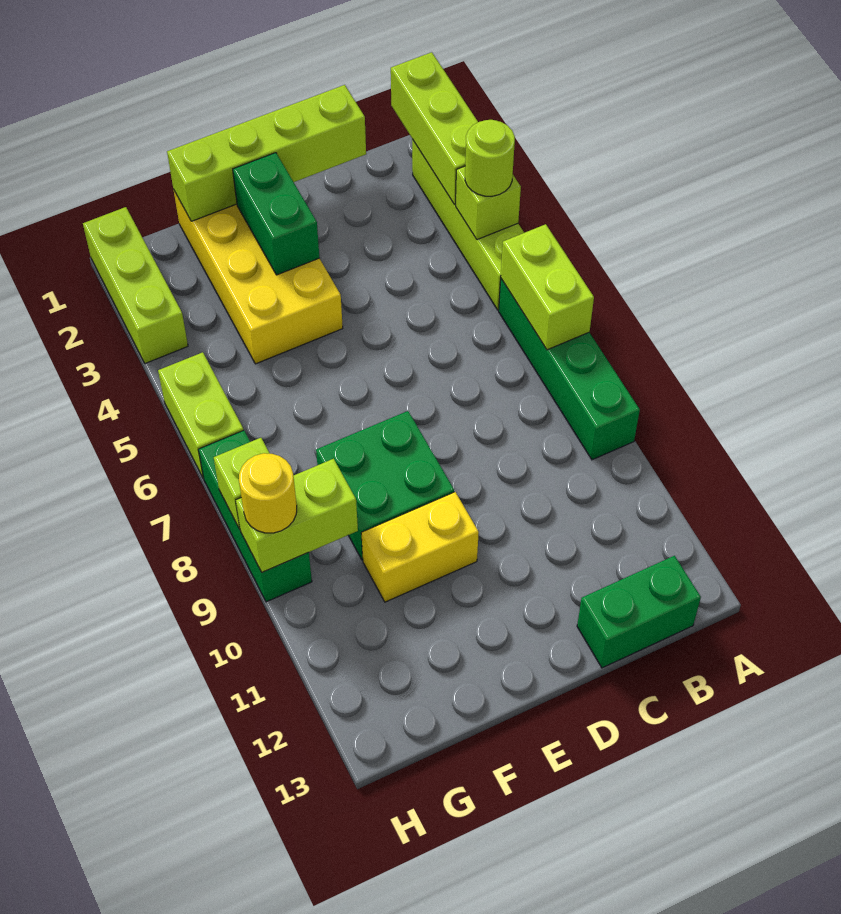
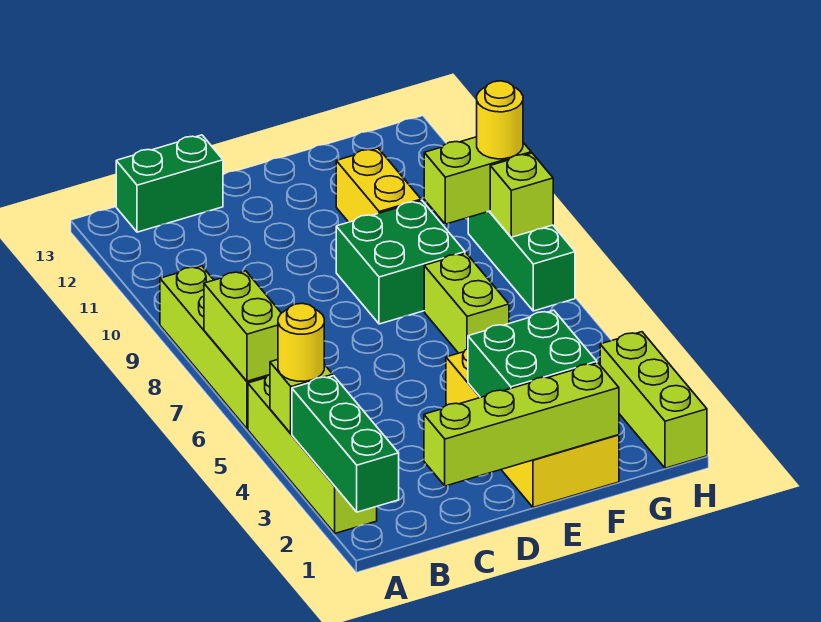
lime 1x3 brick [391,52,478,205] -> green 1x3 brick [292,376,399,512]
lime 1x1 round brick [465,120,515,196] -> yellow 1x1 round brick [278,303,324,381]
green 1x4 brick [499,279,640,460] -> lime 1x4 brick [160,266,268,429]
green 1x2 brick [233,153,320,275] -> green 2x2 brick [468,310,597,397]
yellow 1x2 brick [361,492,479,602] -> yellow 1x2 brick turned to [336,148,421,222]
lime 1x2 brick [158,352,243,479] -> lime 1x2 brick moved to [424,253,509,353]

